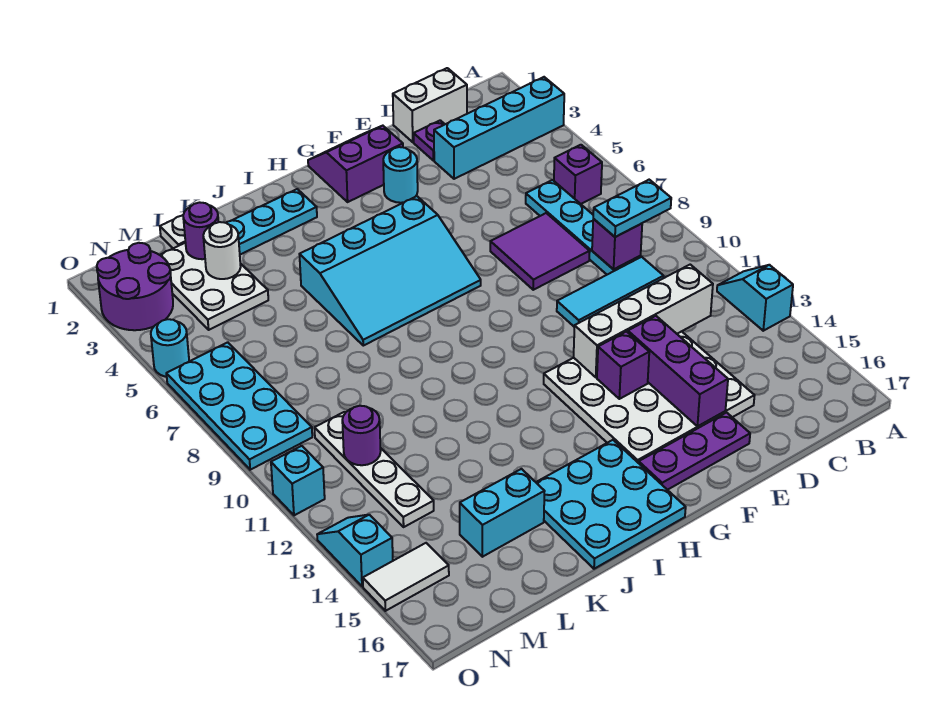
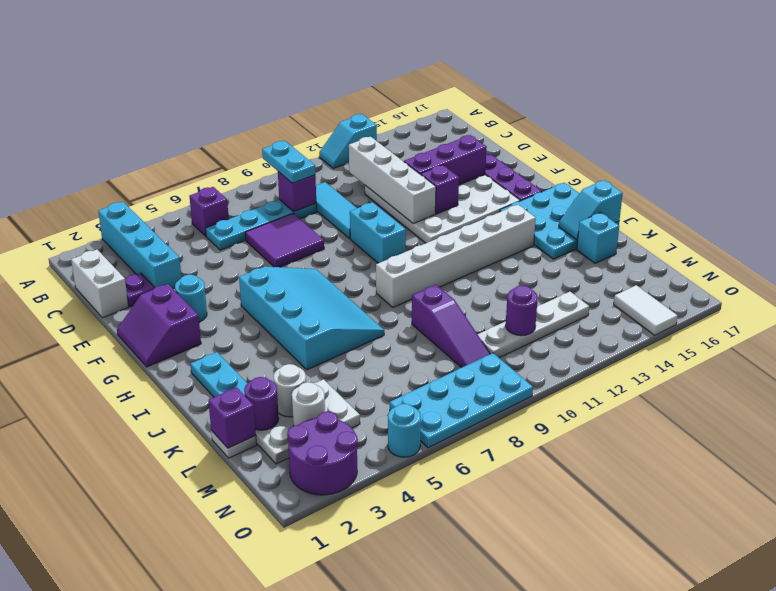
none -> white 1x6 brick [376,205,536,307]
none -> purple 1x3 slope [412,285,490,368]
cyan 1x2 brick [460,469,545,557] -> cyan 1x2 brick moved to [350,202,406,263]
none -> purple 1x1 brick [208,387,256,448]
none -> white 1x1 round brick [292,382,325,426]
cyan 1x1 brick [271,446,325,515] -> cyan 1x1 brick moved to [577,213,619,263]
cyan 1x2 slope [317,515,393,586] -> cyan 1x2 slope moved to [559,180,623,240]

